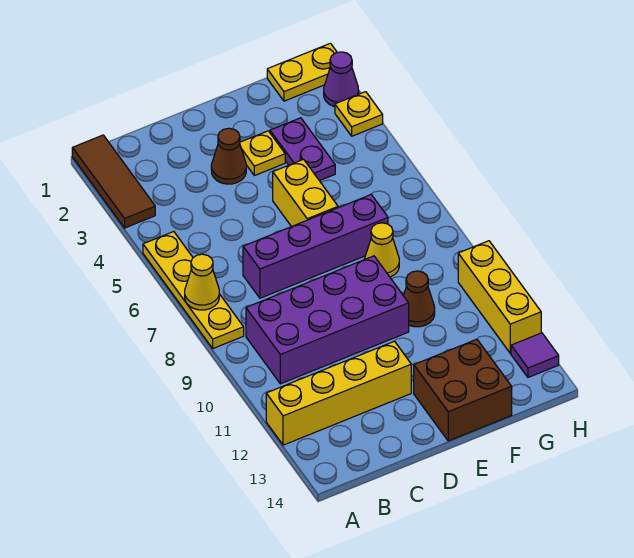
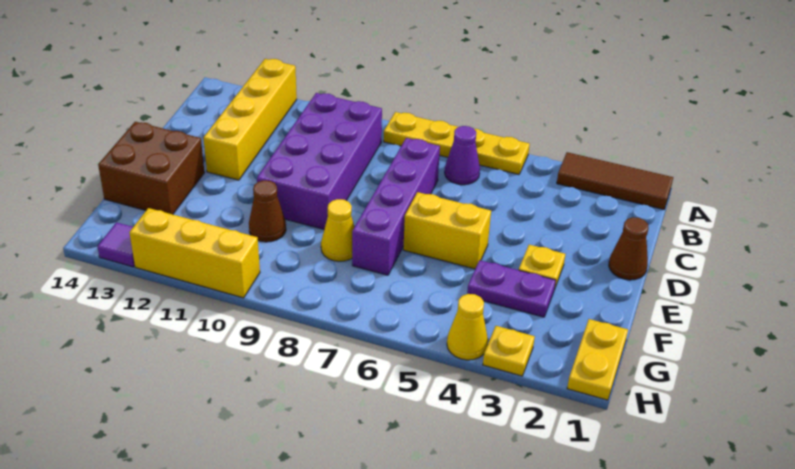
yellow 1x1 cone [185,254,219,310] -> yellow 1x1 cone moved to [447,294,488,360]
brown 1x1 cone [211,128,246,184] -> brown 1x1 cone moved to [609,217,648,280]
purple 1x1 cone [324,52,359,107] -> purple 1x1 cone moved to [445,126,480,185]

